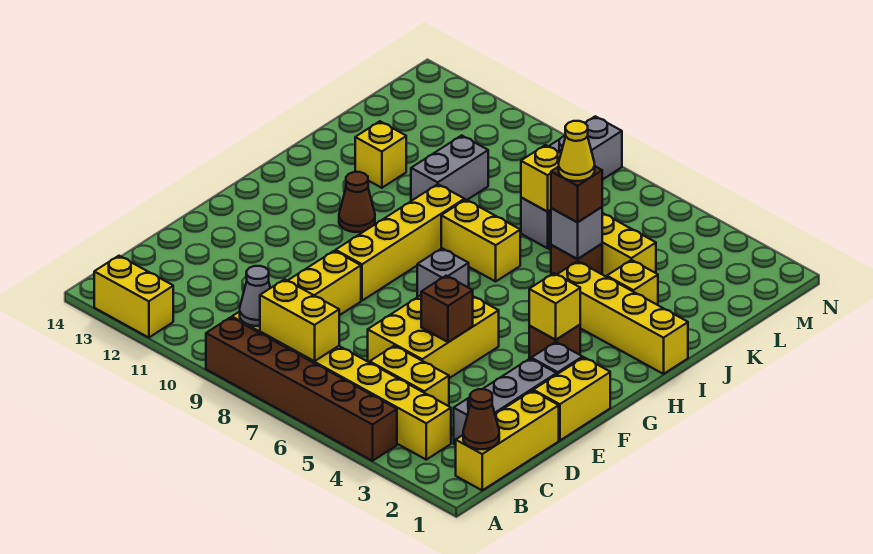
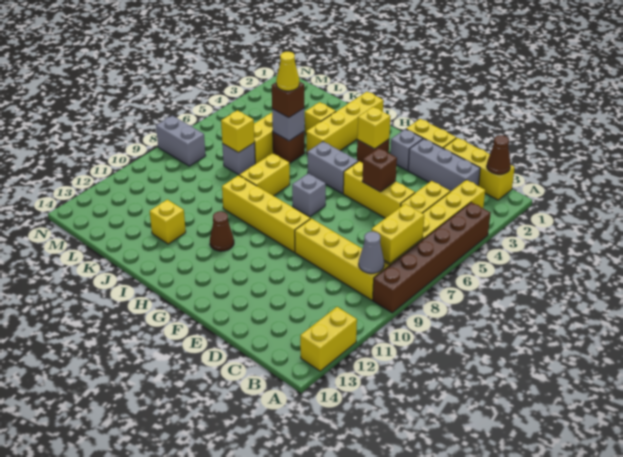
yellow 2x3 brick [368,295,499,378] -> yellow 1x3 brick [343,161,415,218]
grey 1x2 brick [411,135,488,201] -> grey 1x2 brick moved to [308,142,358,193]

